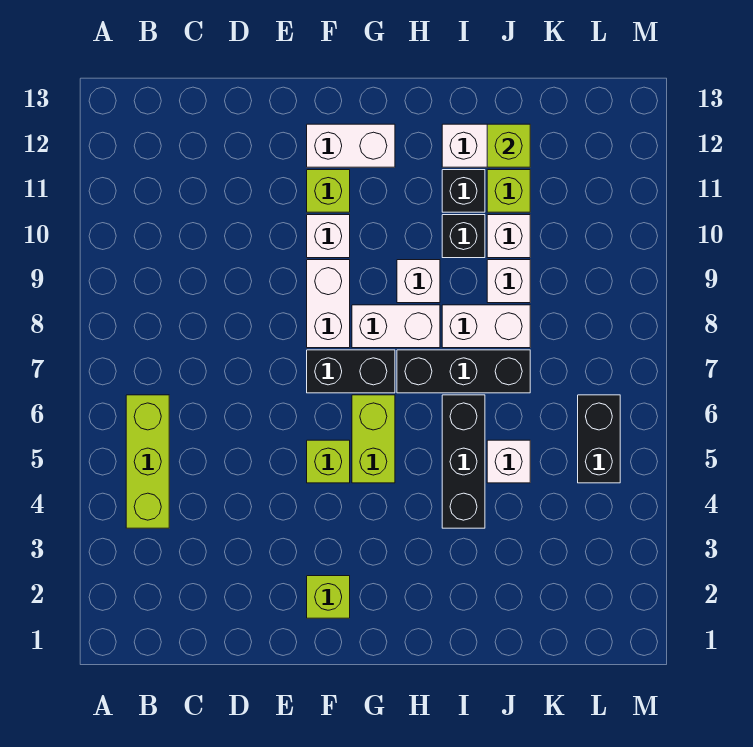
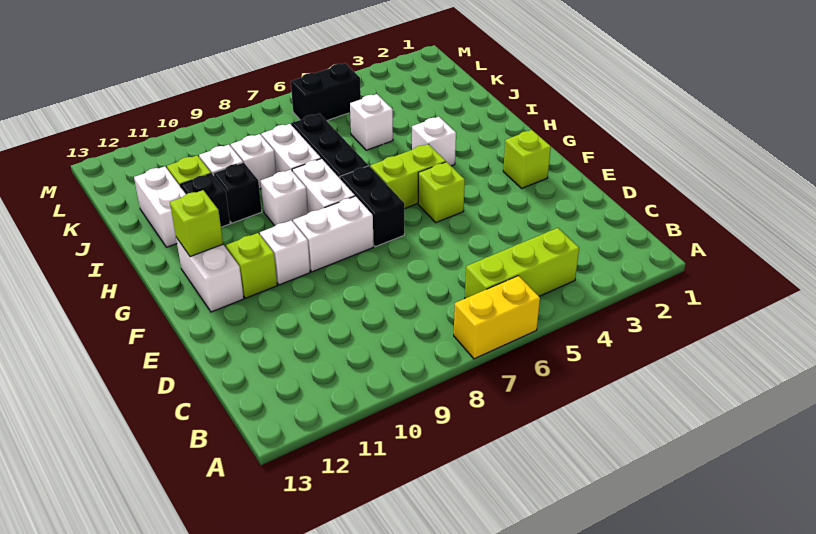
none -> yellow 1x2 brick [454,276,540,359]
none -> white 1x1 brick [412,117,456,166]
black 1x3 brick [442,395,485,528] -> none
lime 1x1 brick [487,124,530,167] -> lime 1x1 brick moved to [170,190,223,257]

